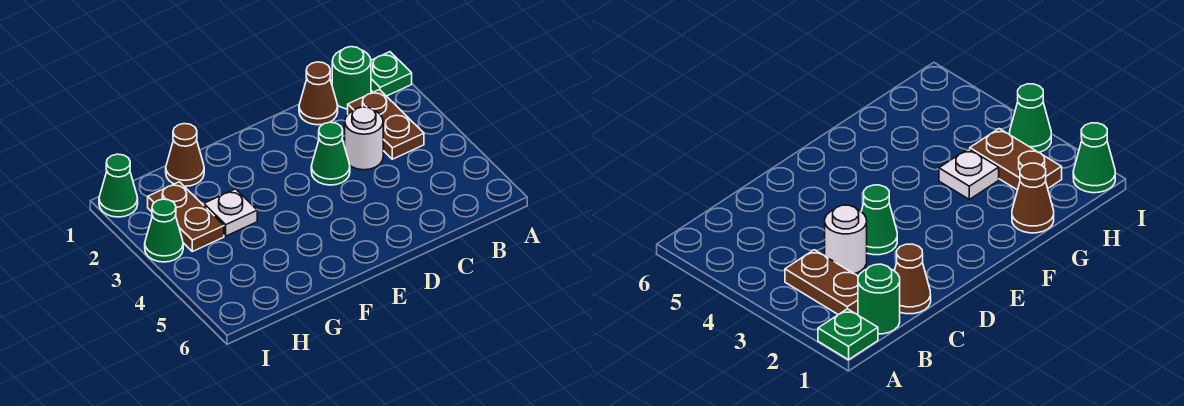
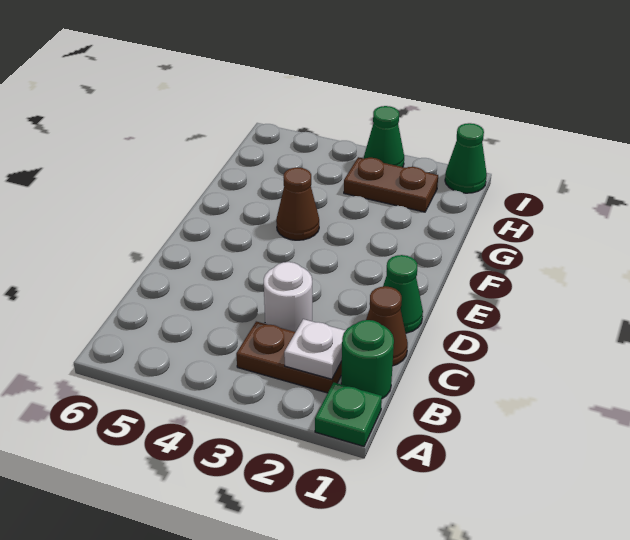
green 1x1 cone [311,122,350,185] -> green 1x1 cone moved to [383,255,423,333]
brown 1x1 cone [166,124,204,186] -> brown 1x1 cone moved to [276,167,319,240]
white 1x1 plate [204,189,257,236] -> white 1x1 plate moved to [284,319,346,379]

